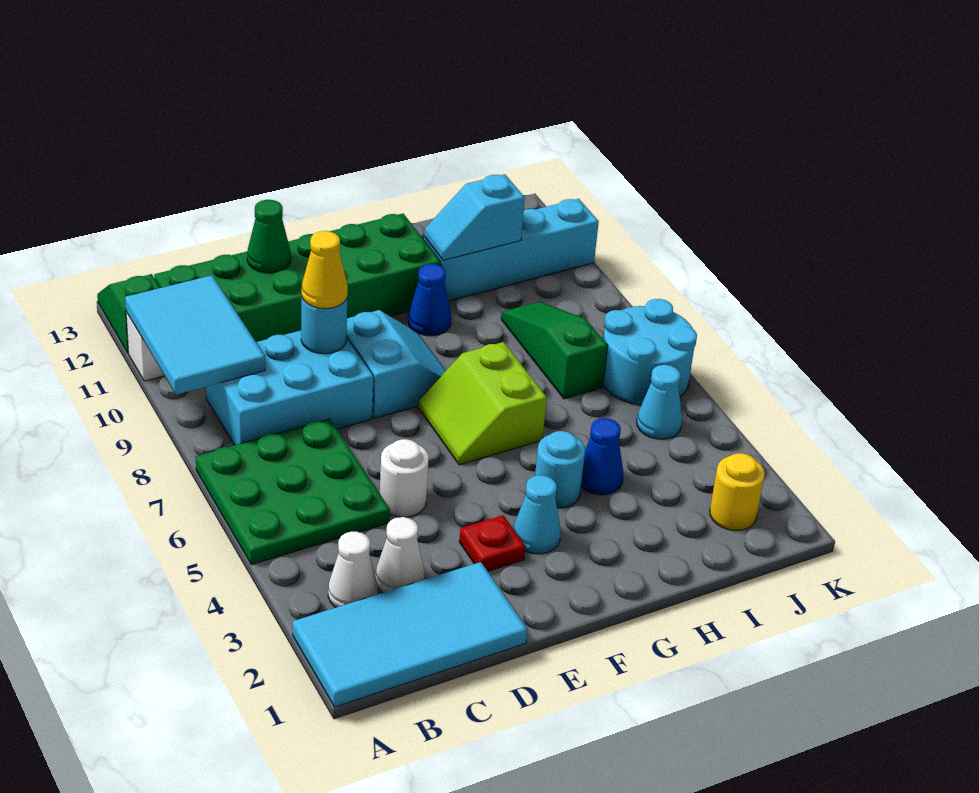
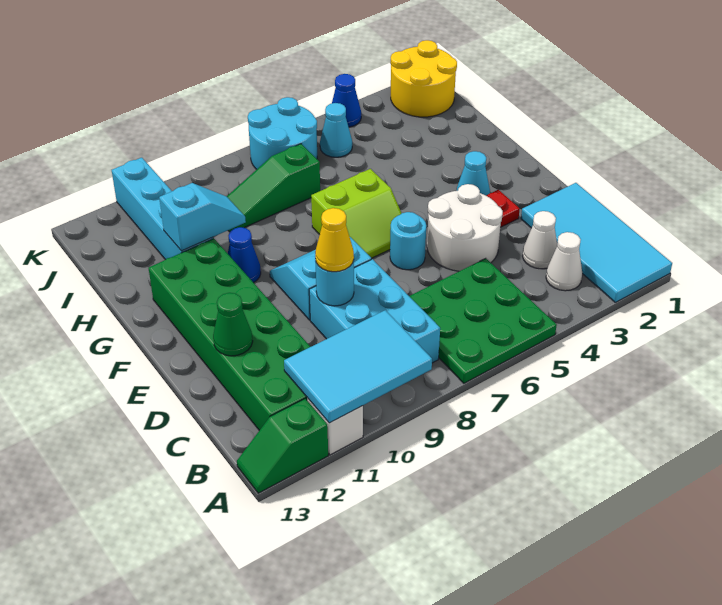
white 1x1 round brick [380,439,429,517] -> white 2x2 round brick [427,184,503,271]
cyan 1x1 round brick [535,431,585,508] -> cyan 1x1 round brick moved to [390,212,426,270]
blue 1x1 cone [581,418,623,495] -> blue 1x1 cone moved to [332,74,361,127]
cyan 1x2 slope [424,174,525,260] -> cyan 1x2 slope turned to [159,183,246,251]
yellow 1x1 round brick [710,453,765,530] -> yellow 2x2 round brick [390,40,457,117]

